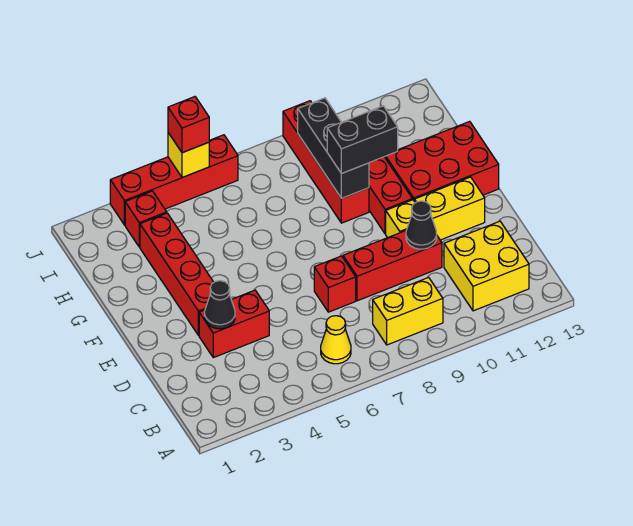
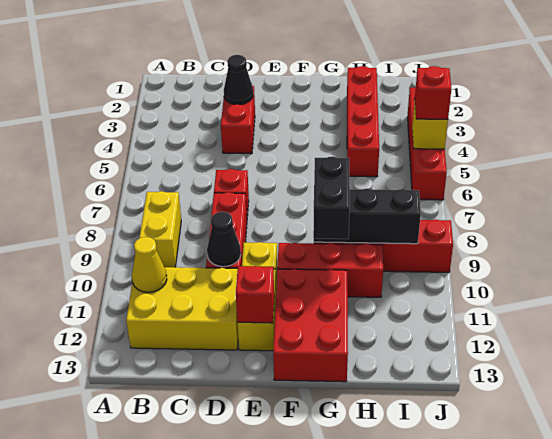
yellow 1x1 cone [321,316,351,364] -> yellow 1x1 cone moved to [132,237,167,292]
yellow 2x2 brick [444,221,529,311] -> yellow 2x3 brick [126,267,238,350]
red 1x4 brick [140,213,214,336] -> red 1x4 brick turned to [347,66,379,177]
red 1x1 brick [125,191,167,247] -> red 1x1 brick moved to [236,266,274,323]

